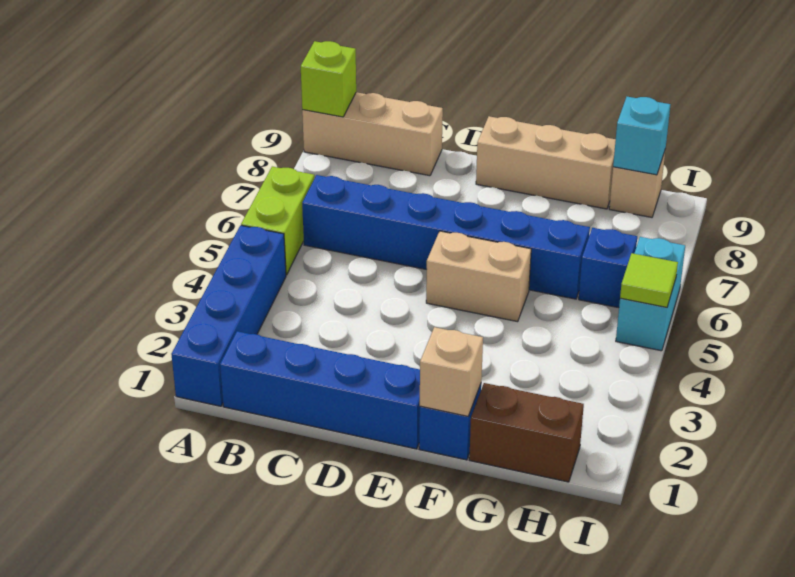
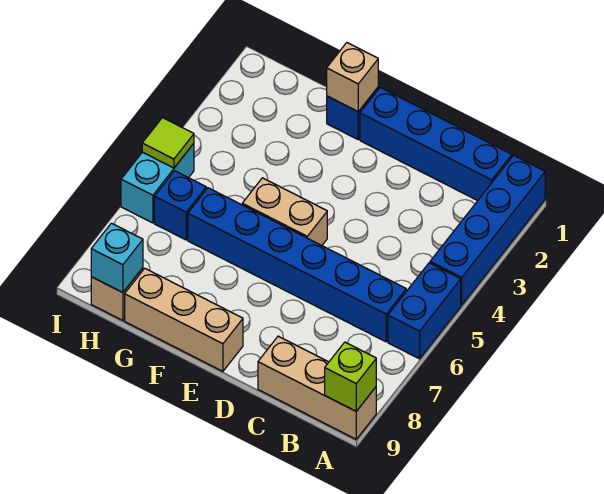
lime 1x2 brick [241,167,314,275] -> blue 1x2 brick [388,263,461,359]
brown 1x2 brick [469,383,584,482] -> none

